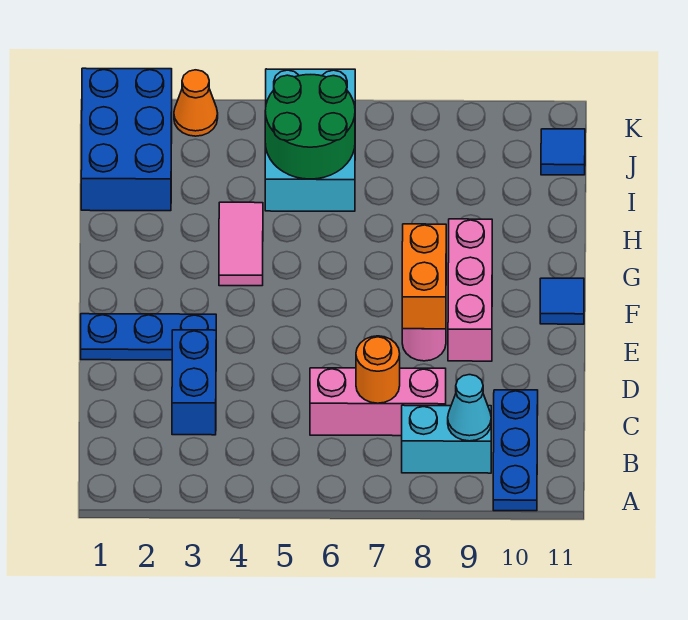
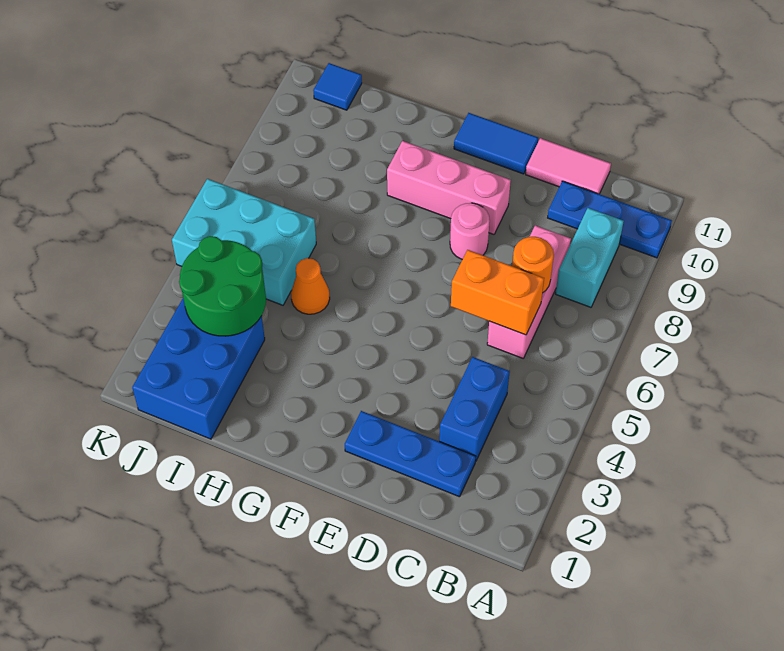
cyan 1x1 cone [448,375,491,441] -> none
blue 1x2 brick [172,330,216,435] -> blue 1x2 brick turned to [439,357,510,460]
blue 1x3 plate [81,314,216,360] -> blue 1x3 plate turned to [345,411,476,497]
orange 1x2 brick [402,224,446,329] -> orange 1x2 brick moved to [451,250,544,335]
blue 1x1 tile [540,278,584,324] -> blue 1x2 tile [454,113,538,174]
pink 1x2 tile [219,202,263,286] -> pink 1x2 tile moved to [526,138,611,194]
blue 2x3 brick [81,68,172,211] -> blue 2x3 brick turned to [132,299,265,439]
green 2x2 round brick [265,75,355,179] -> green 2x2 round brick moved to [179,236,266,336]
orange 1x1 cone [174,70,218,136] -> orange 1x1 cone moved to [291,258,330,314]

